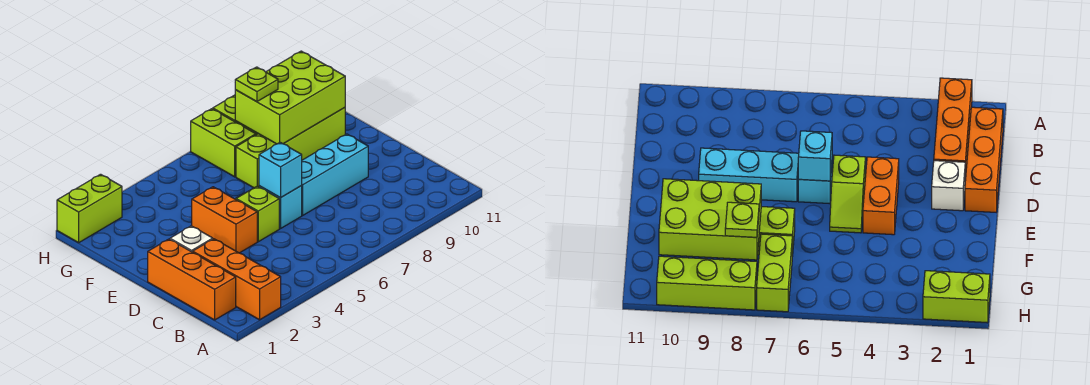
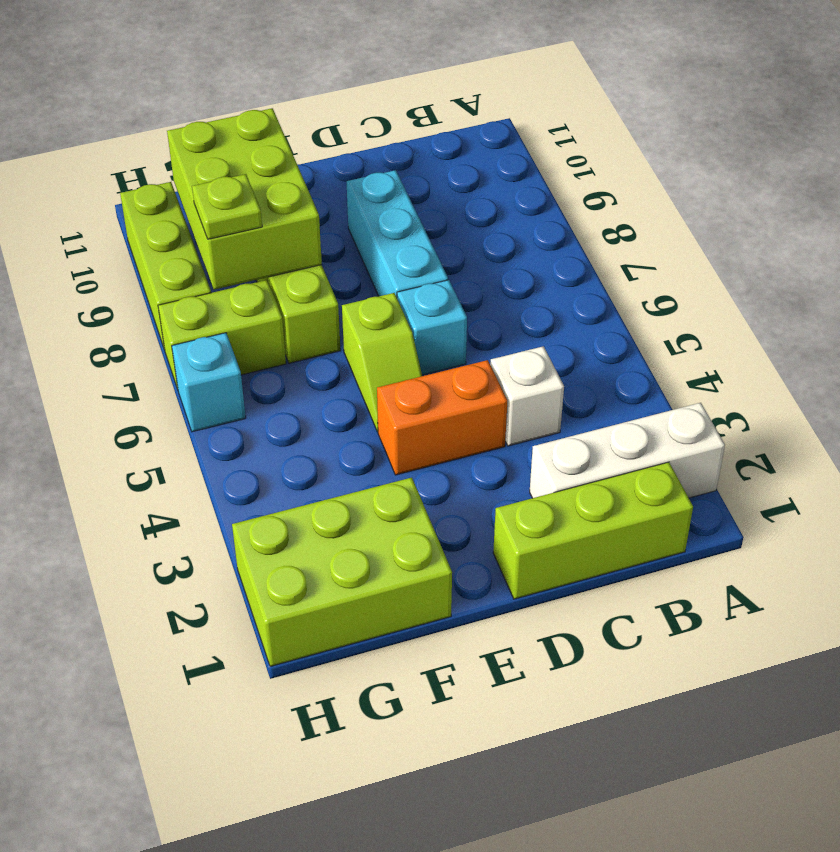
orange 1x3 brick [193,239,281,320] -> white 1x3 brick [530,403,725,498]
orange 1x3 brick [148,239,236,320] -> lime 1x3 brick [493,462,693,599]
white 1x1 brick [170,226,213,252] -> white 1x1 brick moved to [490,346,564,446]
lime 1x2 slope [235,186,279,242] -> lime 1x2 slope turned to [342,293,422,432]
cyan 1x1 brick [259,142,302,198] -> cyan 1x1 brick moved to [172,333,246,432]
lime 1x2 brick [57,174,122,243] -> lime 2x3 brick [232,478,452,666]

